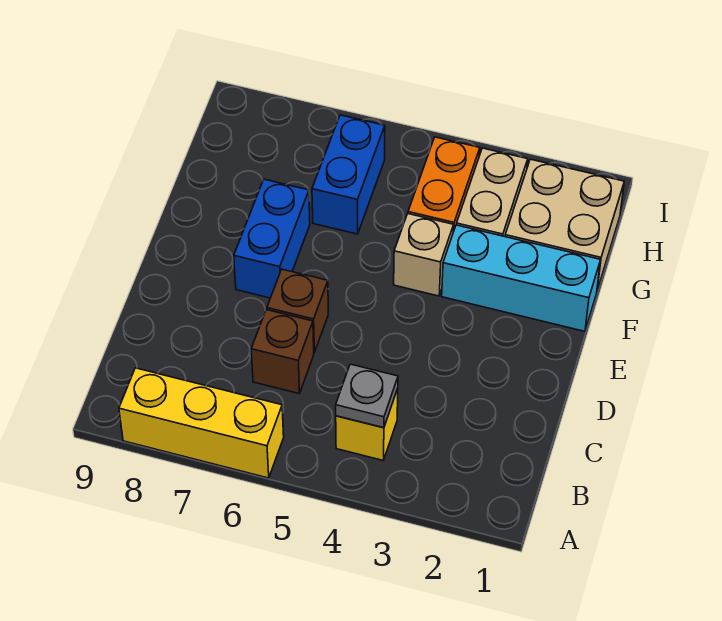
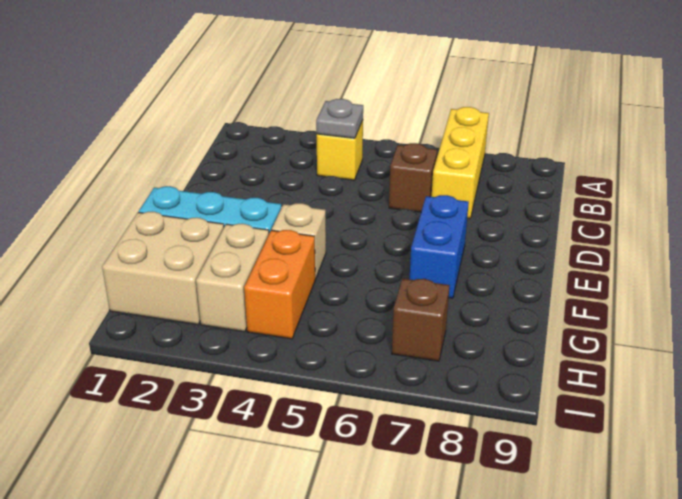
yellow 1x3 brick [119,368,284,478] -> yellow 1x3 brick turned to [432,107,489,218]
brown 1x1 brick [267,269,328,352] -> brown 1x1 brick moved to [392,279,450,361]
blue 1x2 brick [312,115,385,234] -> none

